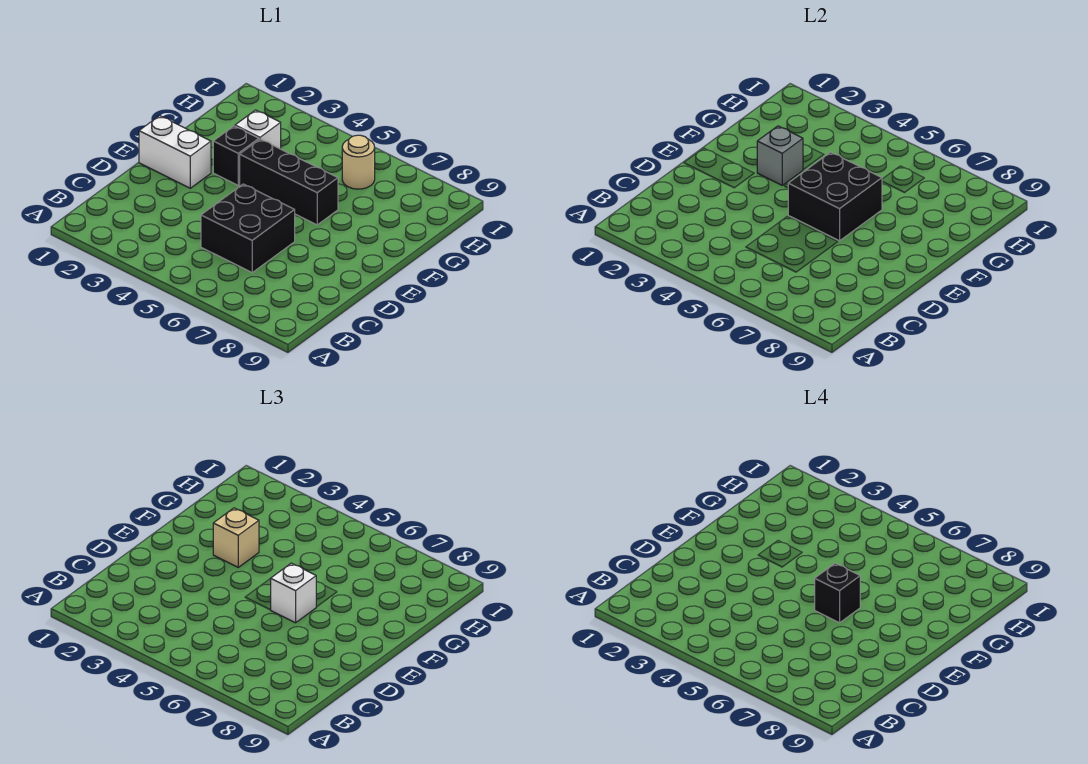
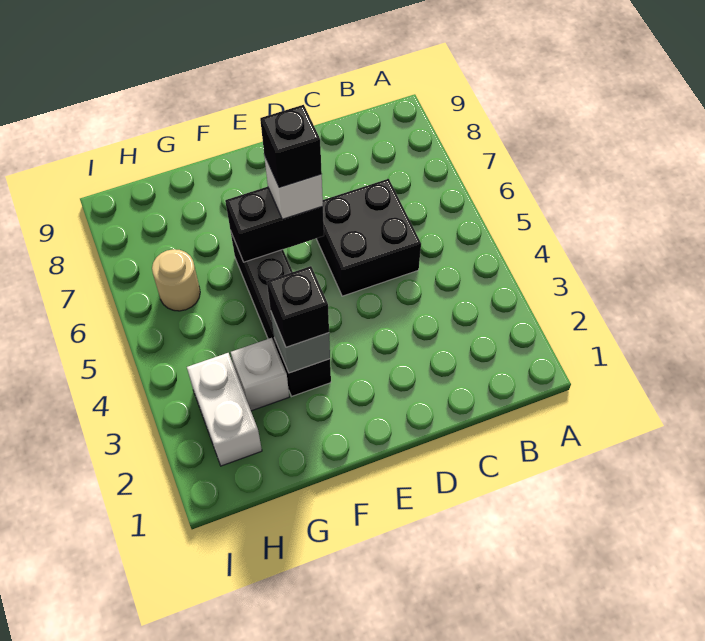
white 1x2 brick [139,116,211,188] -> white 1x2 brick moved to [187,353,262,466]
black 2x2 brick [788,152,882,241] -> black 1x2 brick [225,187,324,262]
tan 1x1 brick [213,508,259,567] -> black 1x1 brick [267,266,329,347]

